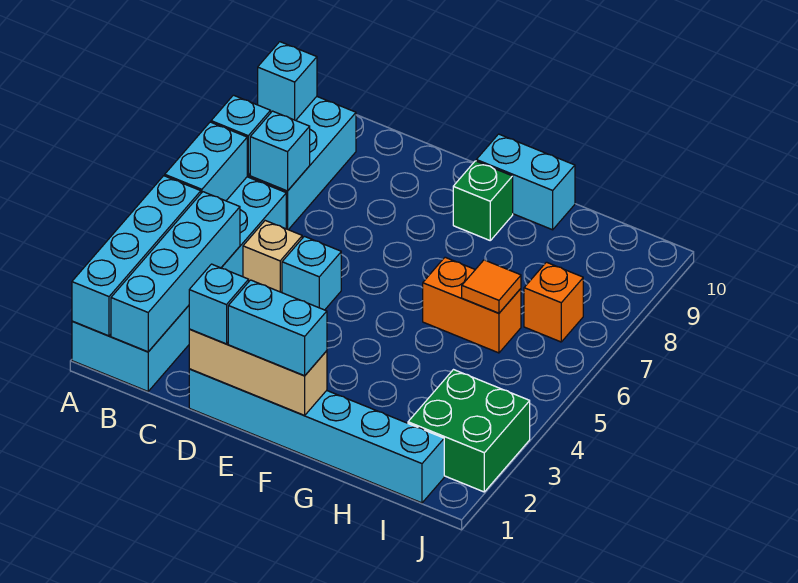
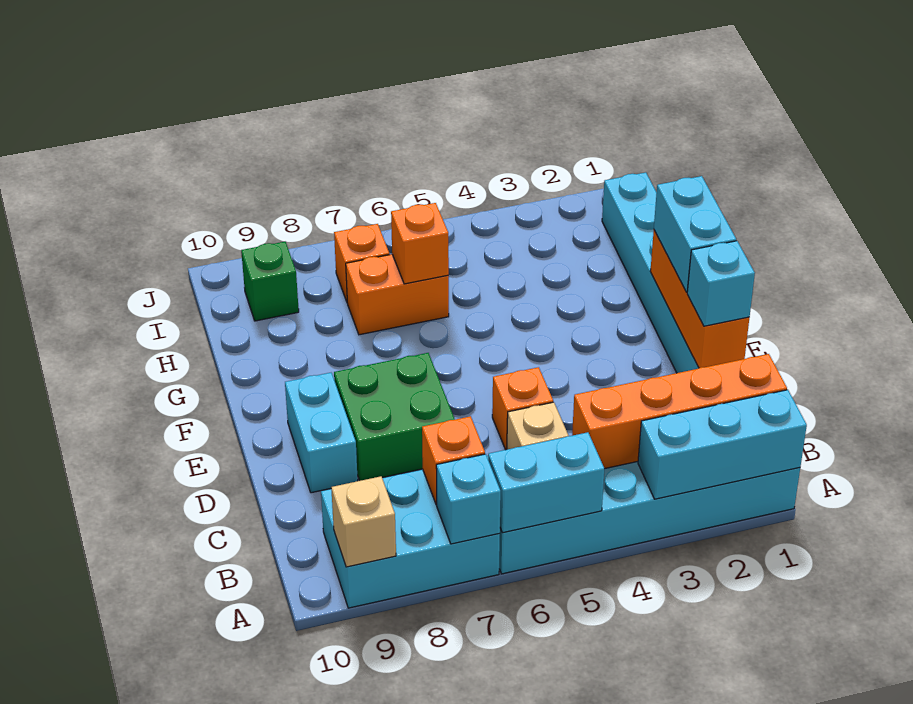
cyan 1x4 brick [72,176,201,336] -> cyan 1x3 brick [638,390,807,499]
cyan 1x1 brick [258,42,317,120] -> tan 1x1 brick [331,476,396,567]
cyan 1x4 brick [111,192,240,352] -> orange 1x4 brick [572,354,787,469]
cyan 1x1 brick [250,111,310,191] -> orange 1x1 brick [422,416,485,505]
tan 1x3 brick [189,329,327,416] -> orange 1x3 brick [650,230,749,368]
cyan 1x1 brick [282,236,341,310] -> orange 1x1 brick [492,367,553,450]
green 1x1 brick [453,161,513,240] -> green 1x1 brick moved to [241,242,299,321]
cyan 1x2 brick [476,134,575,230] -> cyan 1x2 brick moved to [285,373,358,493]
orange 1x2 brick [423,257,521,353] -> orange 1x2 brick turned to [346,254,449,335]
orange 1x1 tile [462,260,521,313] -> orange 1x1 brick [391,203,449,284]
green 2x2 brick [408,370,530,492] -> green 2x2 brick moved to [334,353,455,481]

